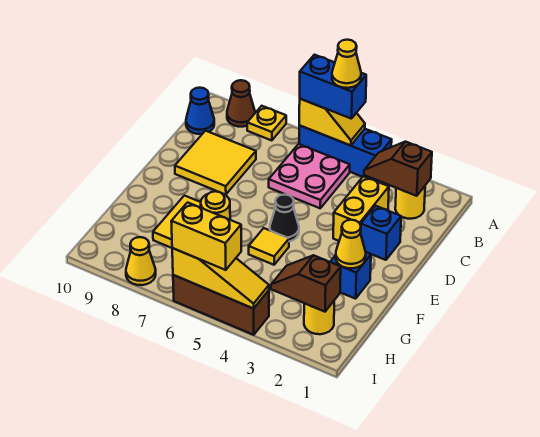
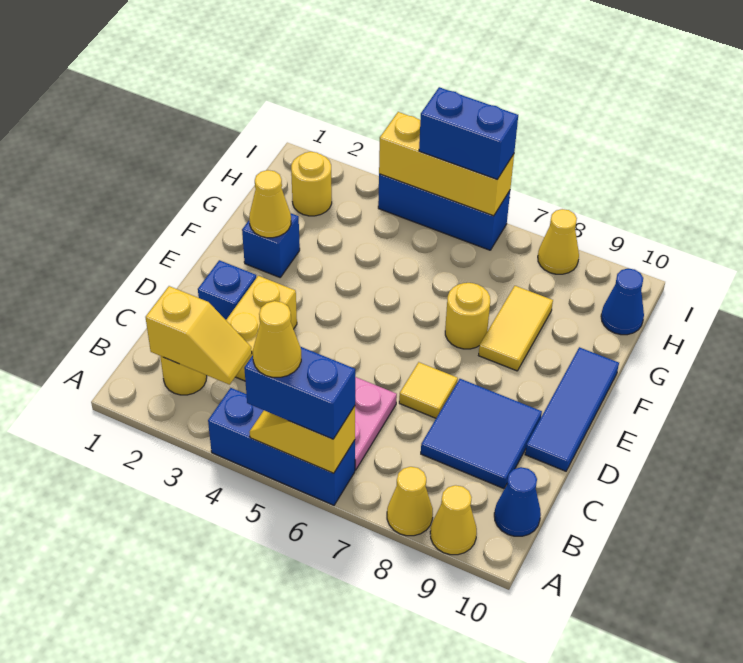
yellow 1x1 plate [247,106,286,141] -> yellow 1x1 cone [387,467,433,536]
brown 1x1 cone [227,80,255,127] -> yellow 1x1 cone [430,485,477,555]
brown 1x2 slope [364,142,432,196] -> yellow 1x2 slope [146,286,252,385]
yellow 2x2 tile [175,131,256,195] -> blue 2x2 tile [421,379,542,489]
none -> blue 1x3 tile [525,347,619,471]
black 1x1 cone [270,194,299,241] -> none
yellow 1x1 tile [249,228,289,265] -> yellow 1x1 tile moved to [399,362,458,418]
brown 1x2 slope [271,255,341,312] -> none
none -> blue 1x1 cone [601,269,644,335]
brown 1x3 brick [173,275,269,335] -> blue 1x3 brick [378,174,510,250]
yellow 1x3 slope [172,248,269,309] -> yellow 1x3 brick [379,112,514,216]
yellow 1x2 brick [171,203,241,270] -> blue 1x2 brick [419,87,518,179]

